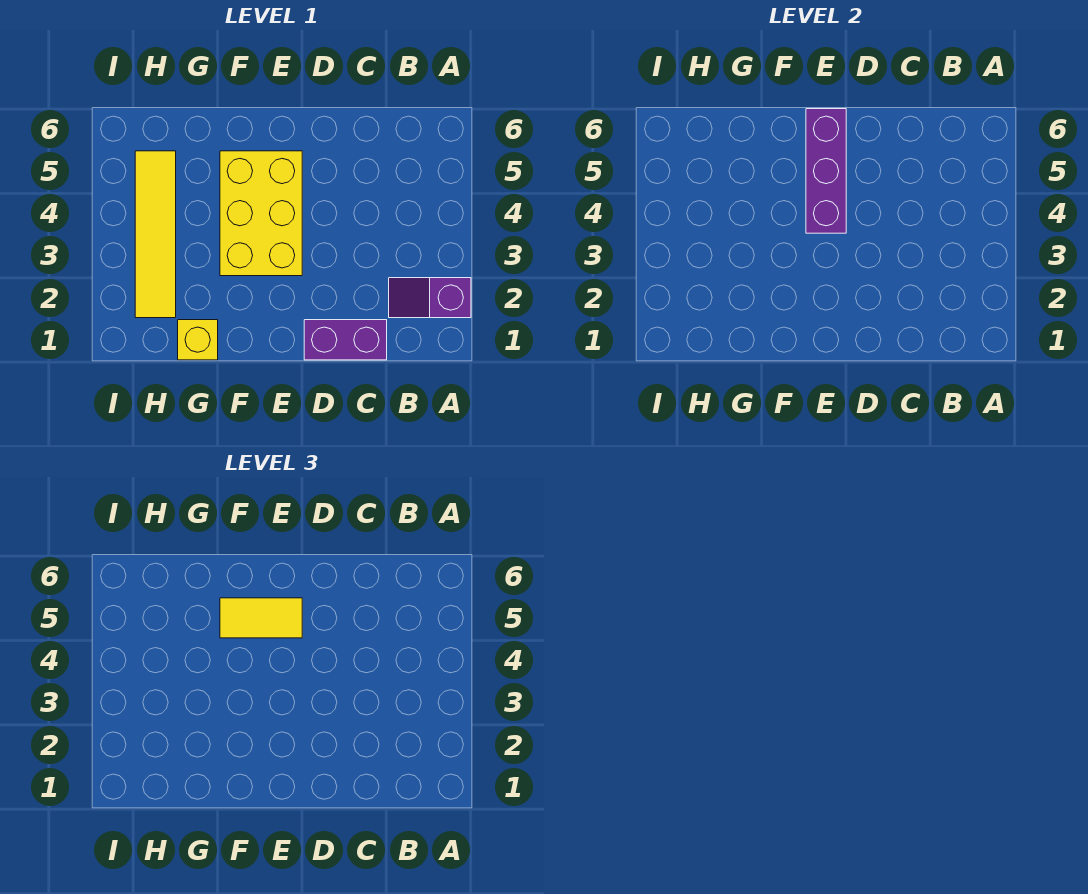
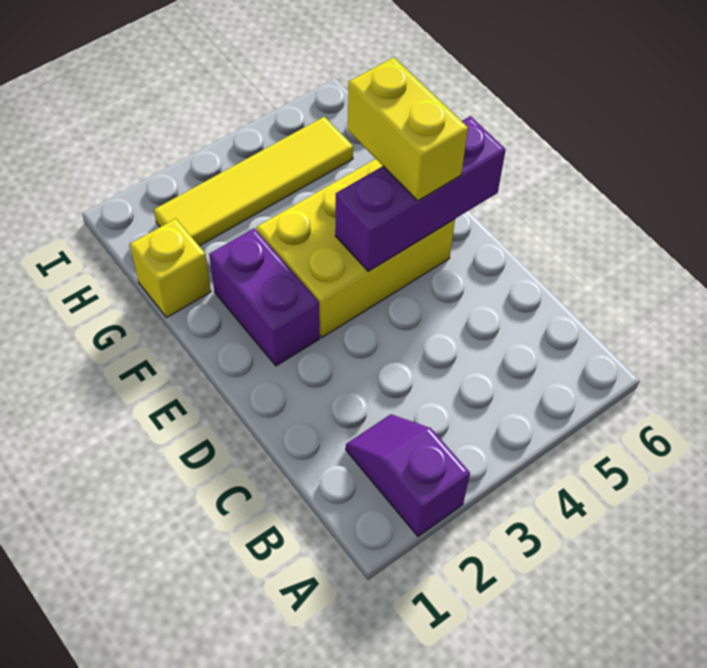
purple 1x2 brick [304,320,387,360] -> purple 1x2 brick moved to [209,228,320,366]
yellow 1x2 tile [220,598,302,638] -> yellow 1x2 brick [348,57,468,201]

